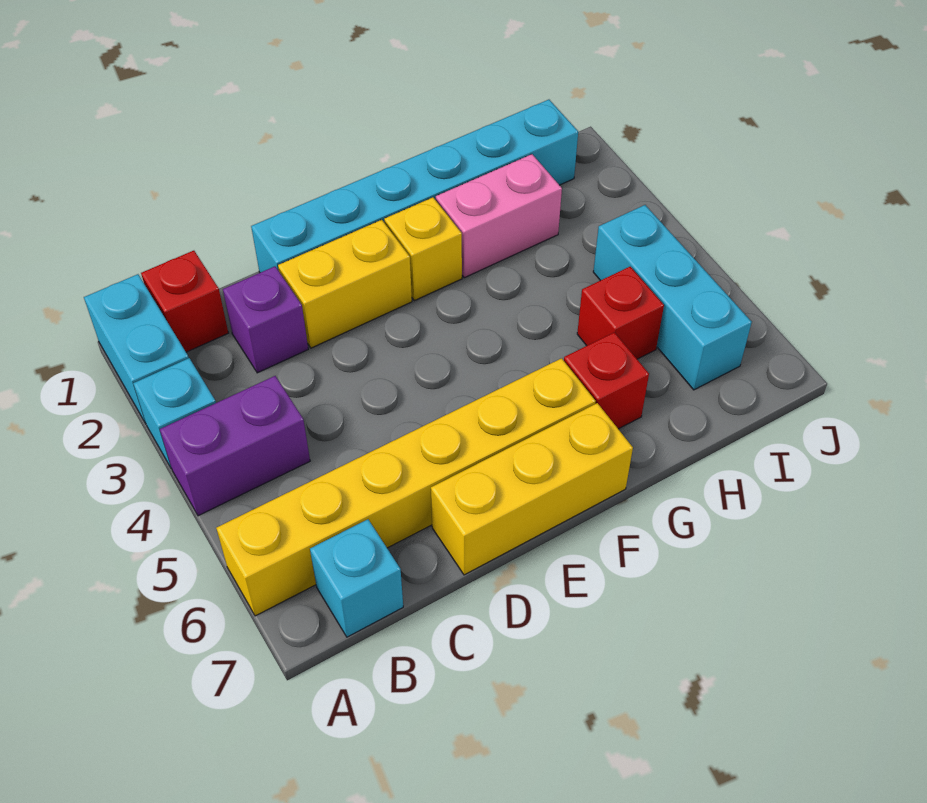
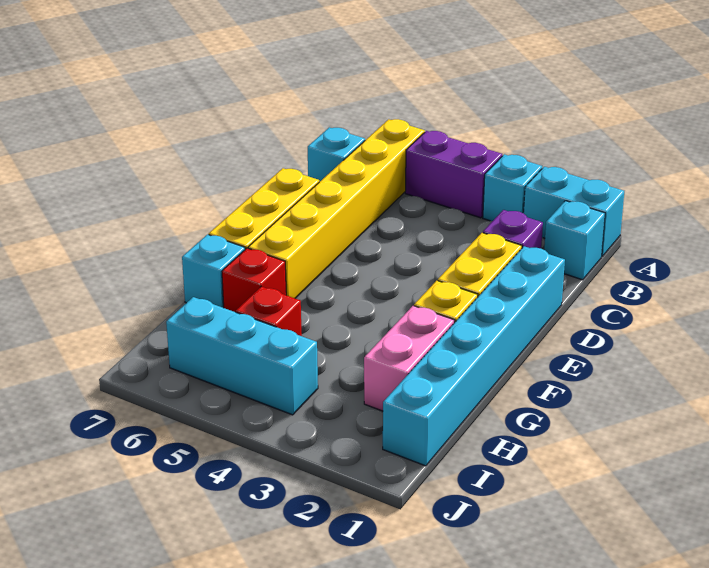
purple 1x2 brick [160,376,310,516] -> purple 1x2 brick turned to [405,131,502,218]
red 1x1 brick [141,251,228,352] -> cyan 1x1 brick [544,201,605,280]
none -> cyan 1x1 brick [182,234,245,308]

